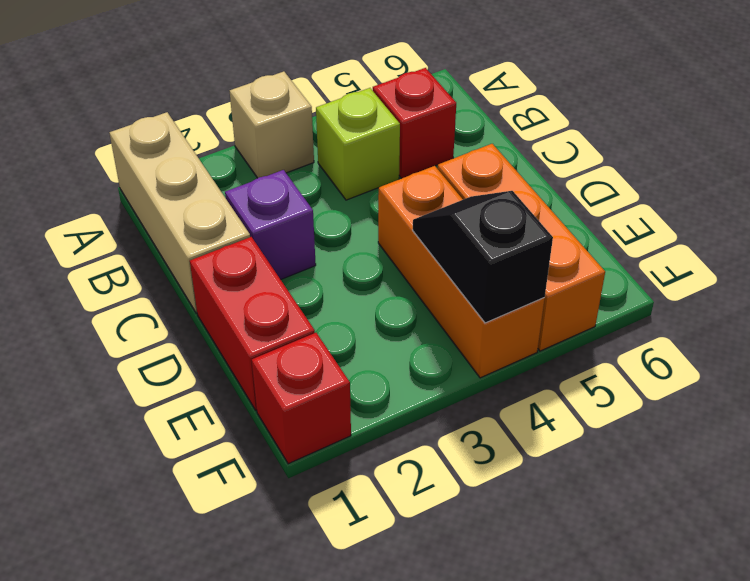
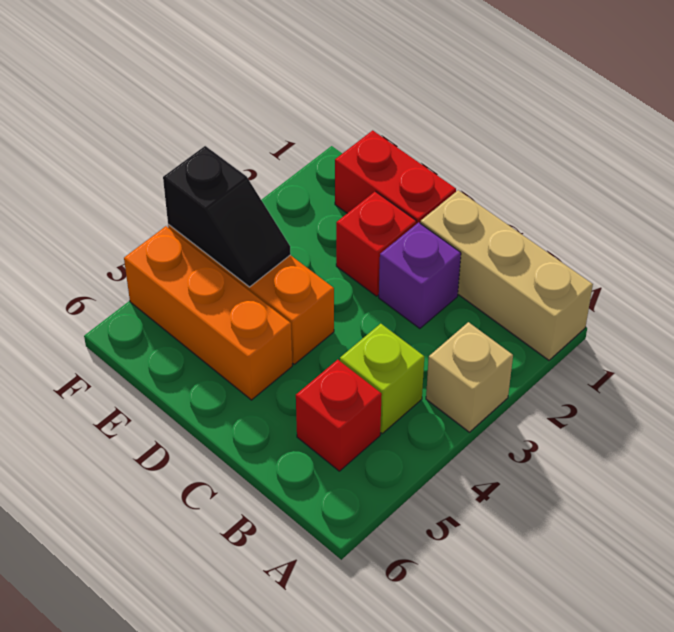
red 1x1 brick [252,333,351,464] -> red 1x1 brick moved to [336,191,416,296]

